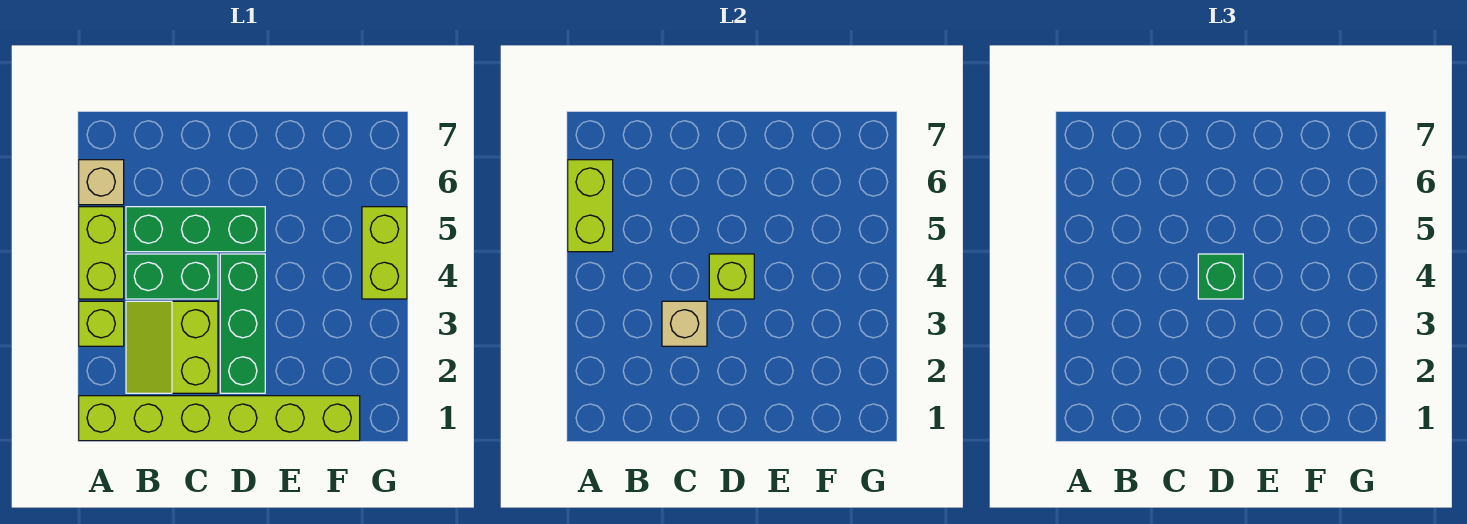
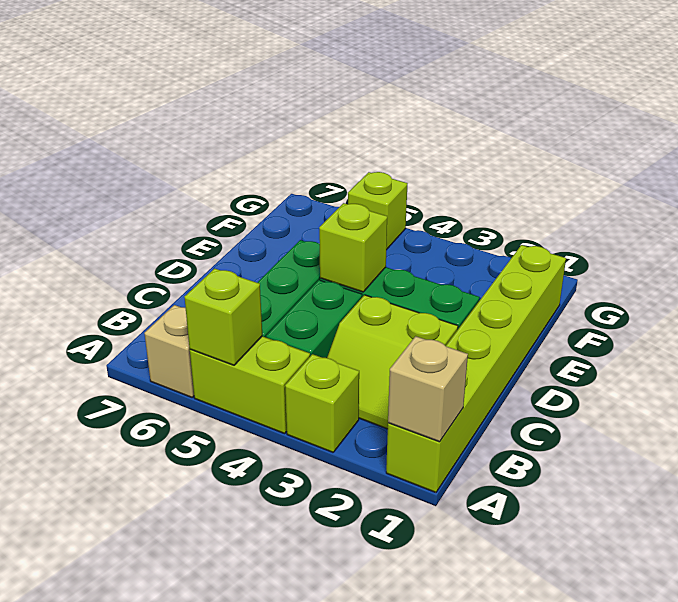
lime 1x2 brick [568,160,613,252] -> lime 1x1 brick [184,268,262,365]
tan 1x1 brick [662,301,707,346] -> tan 1x1 brick moved to [388,336,468,442]
green 1x1 brick [1198,254,1243,299] -> none
lime 1x2 brick [362,207,407,299] -> lime 1x1 brick [348,172,408,250]

